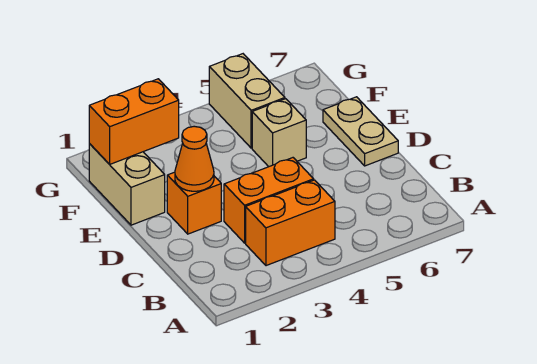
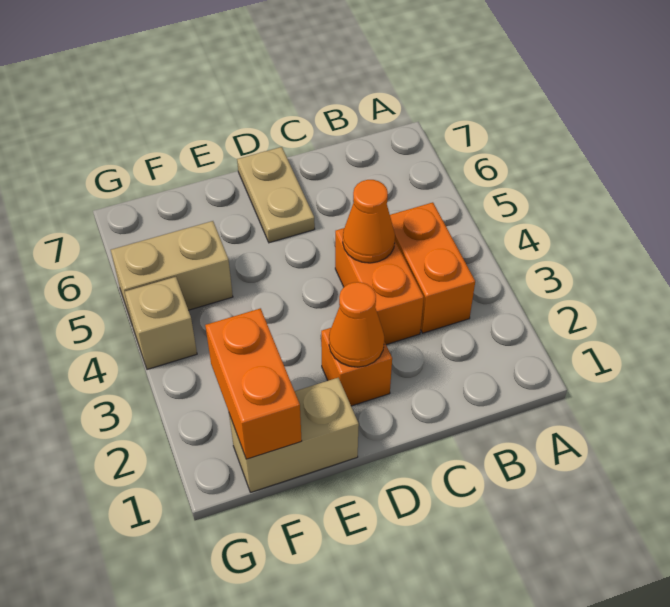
none -> orange 1x1 cone [343,180,395,263]
tan 1x2 plate [323,97,398,166] -> tan 1x2 plate turned to [237,147,315,243]
tan 1x1 brick [252,99,306,167] -> tan 1x1 brick moved to [125,277,197,369]

